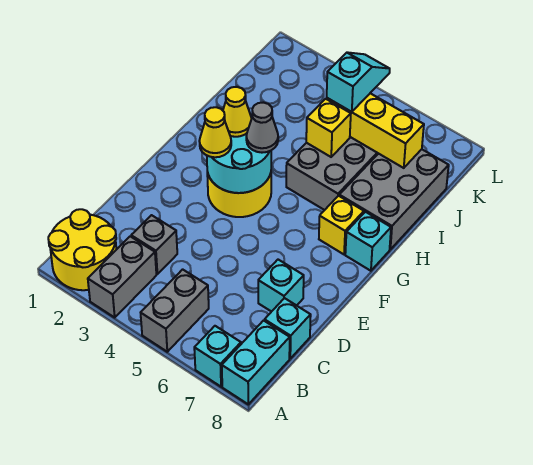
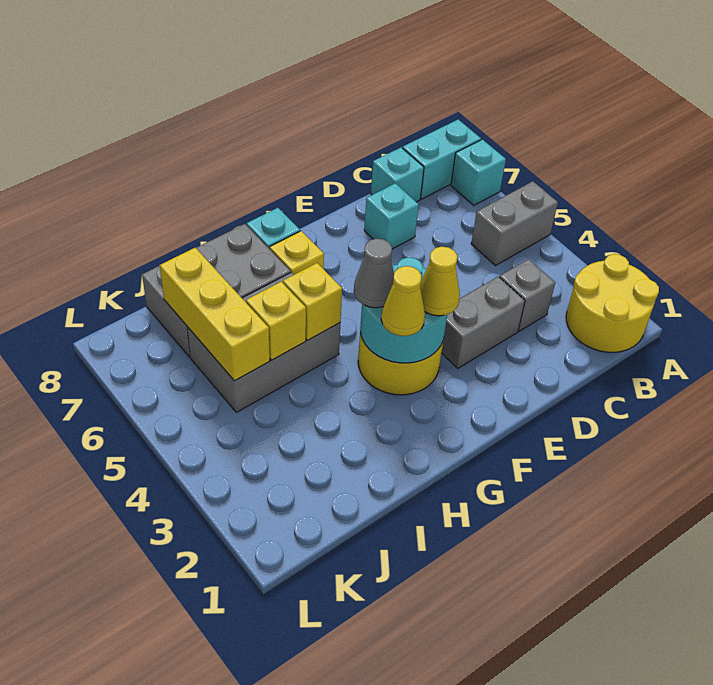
grey 1x2 brick [88,236,156,317] -> grey 1x2 brick moved to [442,277,525,368]
none -> yellow 1x1 brick [283,263,342,340]
cyan 1x2 slope [327,52,390,112] -> none

